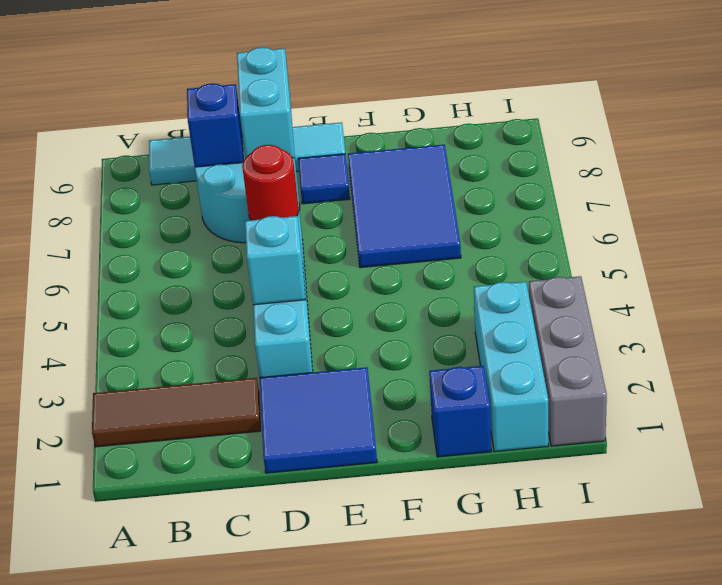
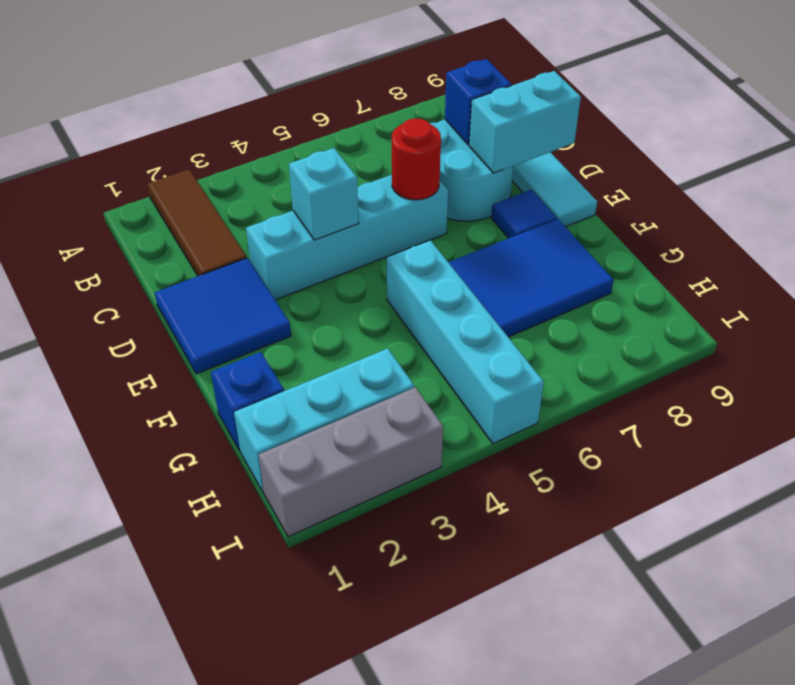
none -> cyan 1x4 brick [387,240,544,444]

